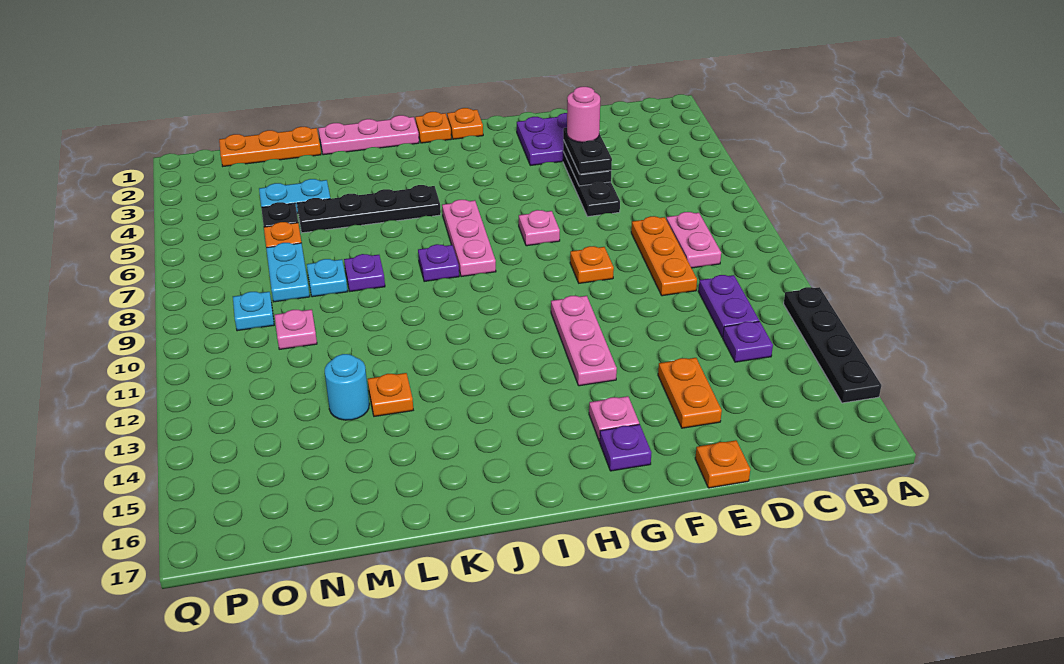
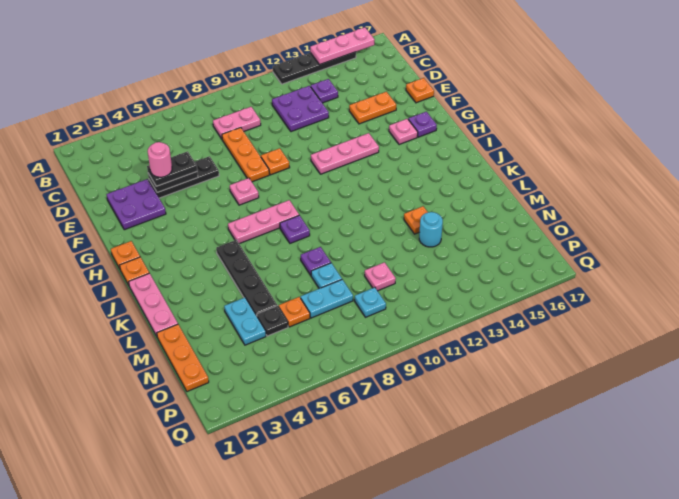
none -> pink 1x3 plate [310,27,375,65]
purple 1x2 plate [698,275,759,337] -> purple 2x2 plate [272,86,329,132]
orange 1x3 plate [631,216,697,296] -> orange 1x3 plate turned to [222,128,269,182]

